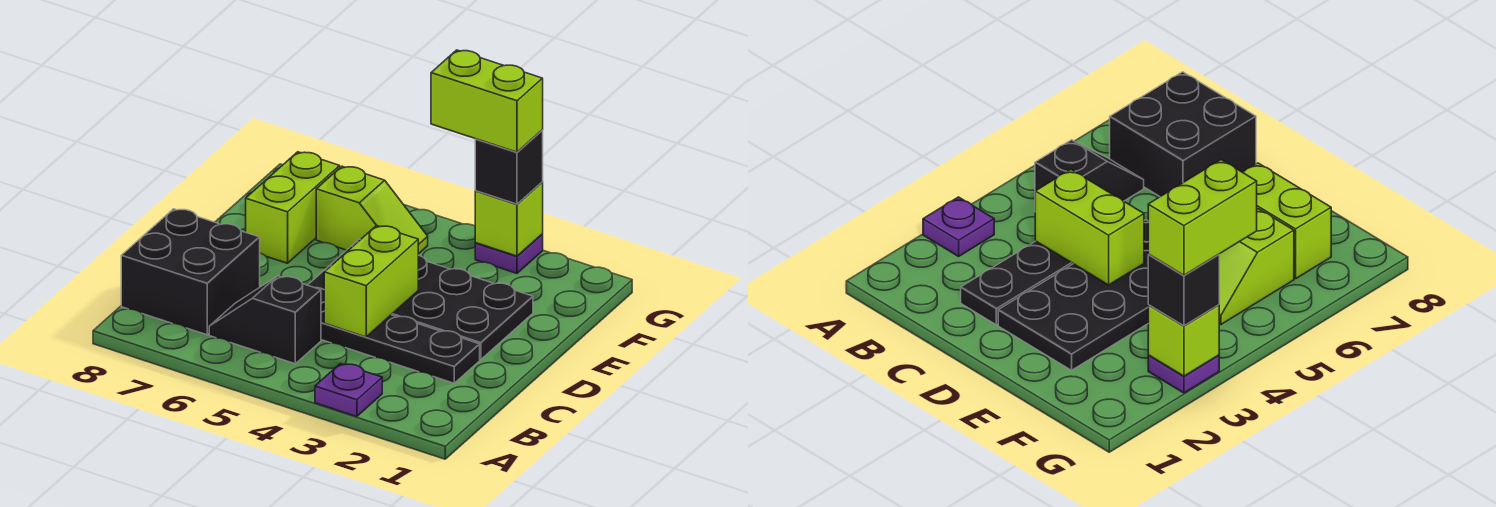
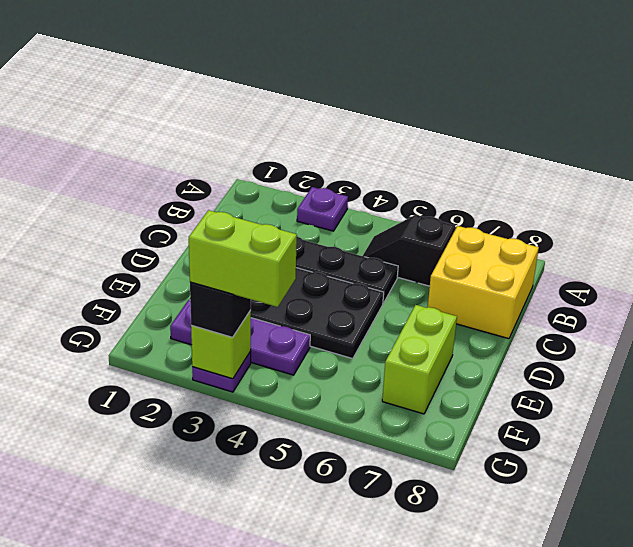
black 1x2 slope [209,276,321,364] -> black 1x2 slope turned to [363,215,455,286]
black 2x2 brick [121,209,260,335] -> yellow 2x2 brick [428,226,539,339]
lime 1x2 brick [324,225,418,337] -> none
none -> purple 1x3 plate [170,300,310,375]
lime 1x2 slope [316,166,428,254] -> none

